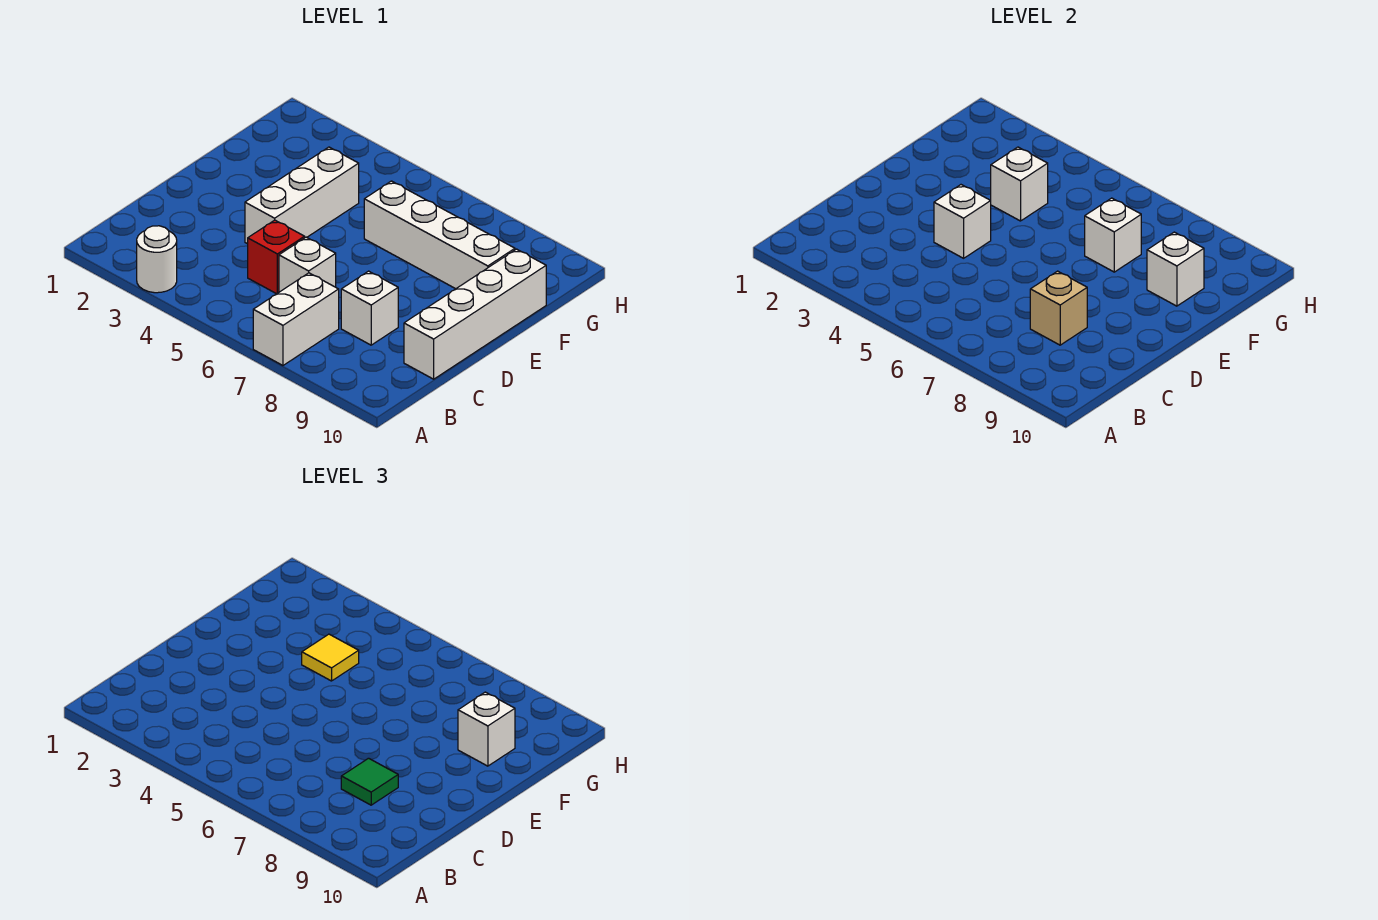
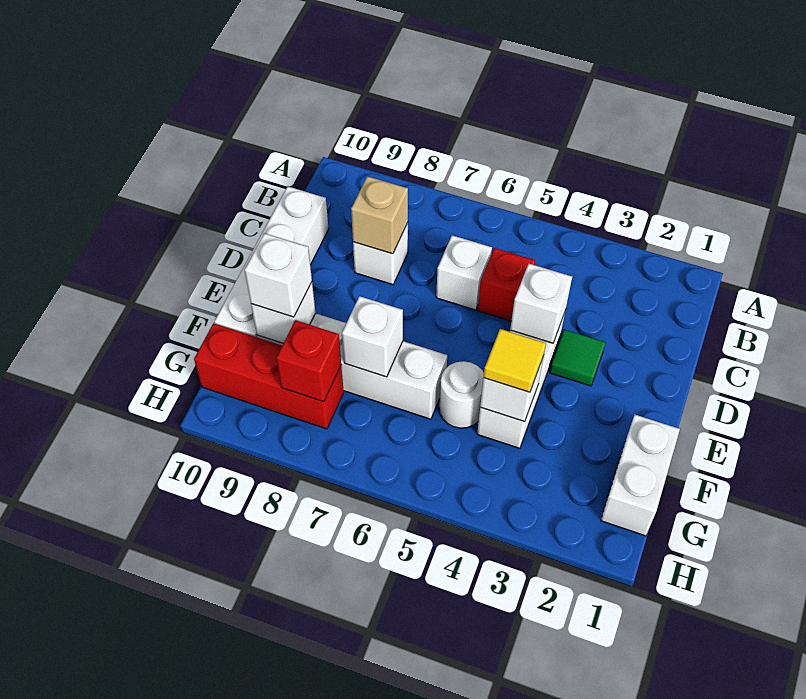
white 1x1 round brick [137,226,177,293] -> white 1x1 round brick moved to [439,361,484,428]
white 1x2 brick [253,273,339,365] -> white 1x2 brick moved to [601,415,680,536]
green 1x1 tile [341,758,398,805] -> green 1x1 tile moved to [550,329,605,386]
none -> red 1x3 brick [194,323,344,429]
none -> red 1x1 brick [276,320,341,402]

